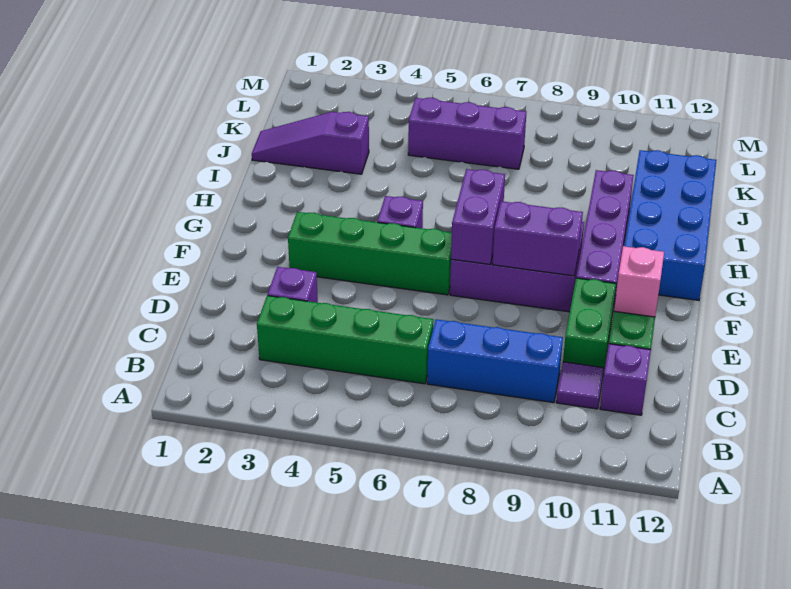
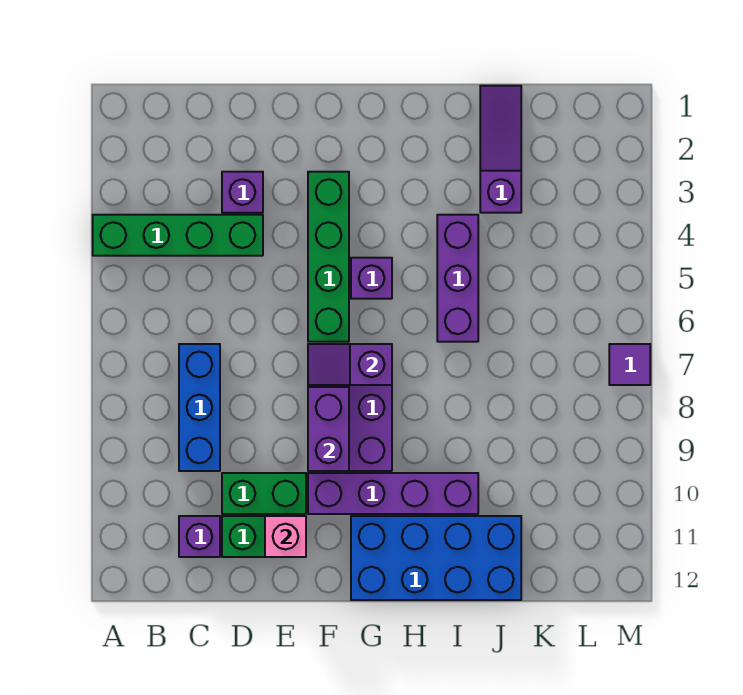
green 1x4 brick [257,296,434,384] -> green 1x4 brick turned to [93,215,263,256]
purple 1x1 tile [556,362,604,409] -> purple 1x1 tile moved to [609,344,650,385]
purple 1x2 brick [451,169,505,265] -> purple 1x2 slope [308,344,392,385]
purple 1x3 brick [408,98,526,169] -> purple 1x3 brick moved to [437,215,478,342]

